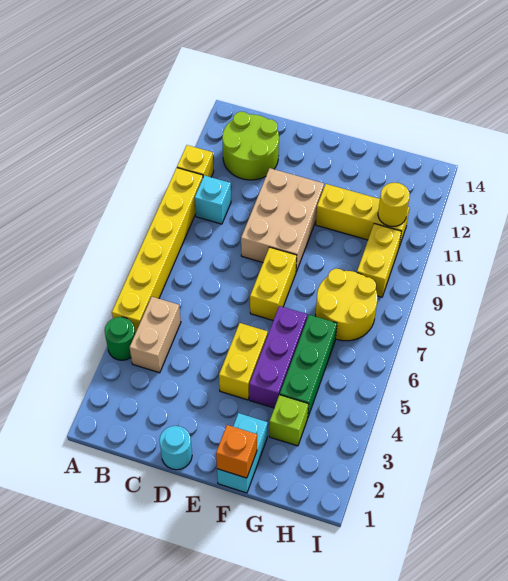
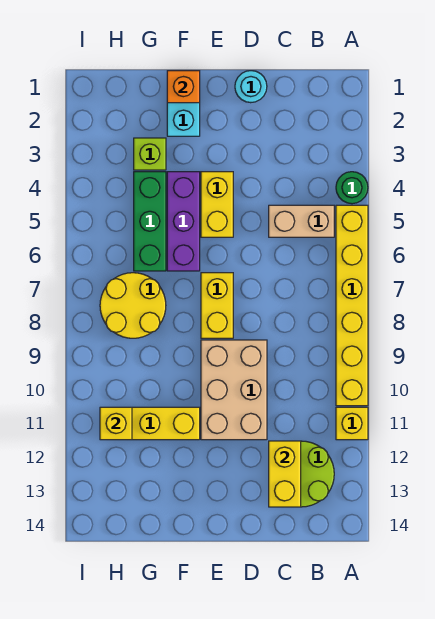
tan 1x2 brick [130,297,181,373] -> tan 1x2 brick turned to [269,205,334,237]
cyan 1x1 brick [195,175,231,224] -> none
yellow 1x2 brick [357,224,402,297] -> yellow 1x2 brick moved to [269,441,301,507]
yellow 1x1 round brick [378,183,410,227] -> yellow 1x1 brick [100,407,132,440]

